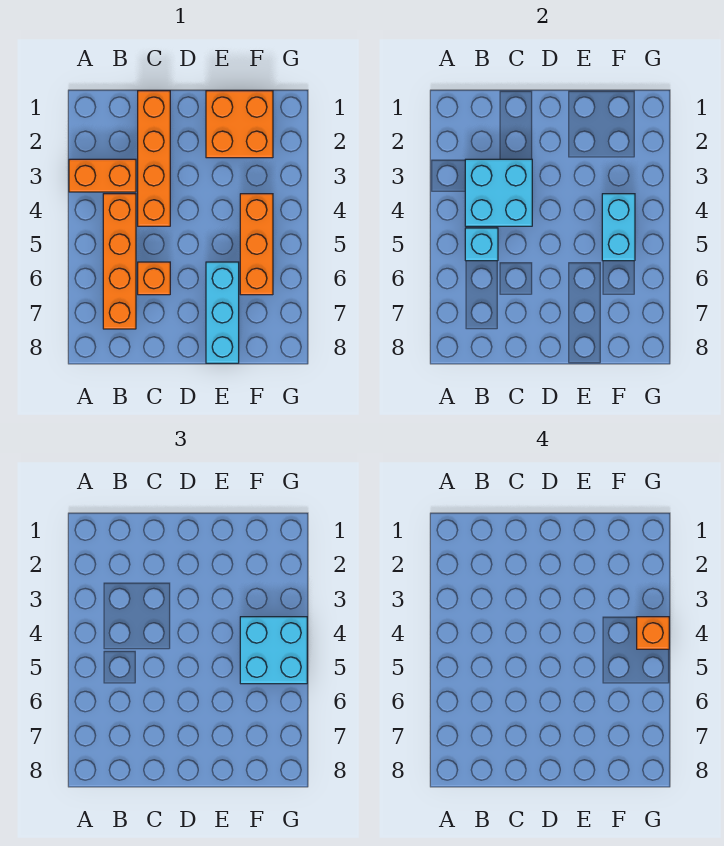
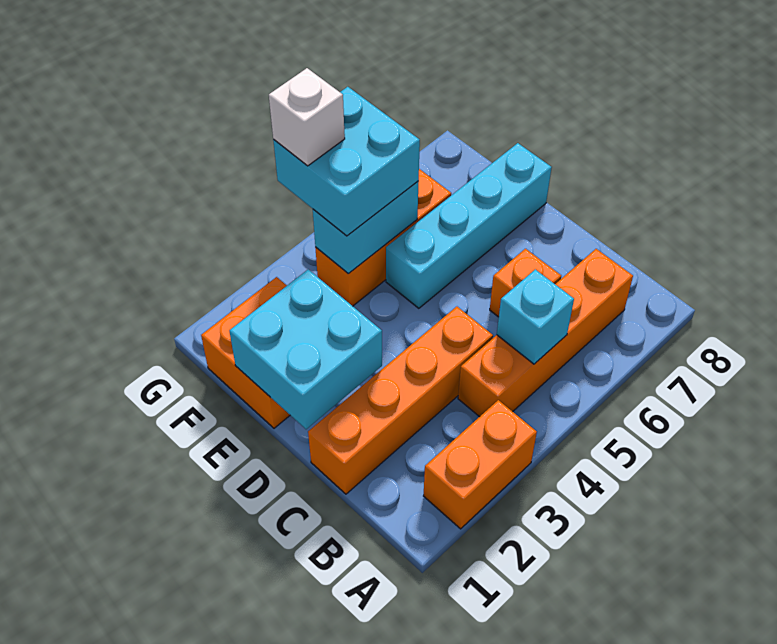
orange 1x2 brick [69,159,136,192] -> orange 1x2 brick turned to [424,400,537,529]
cyan 2x2 brick [465,159,532,226] -> cyan 2x2 brick moved to [230,269,382,429]
cyan 1x3 brick [206,262,239,363] -> cyan 1x4 brick [386,143,552,308]
orange 1x1 brick [637,617,669,649] -> white 1x1 brick [269,68,345,166]

